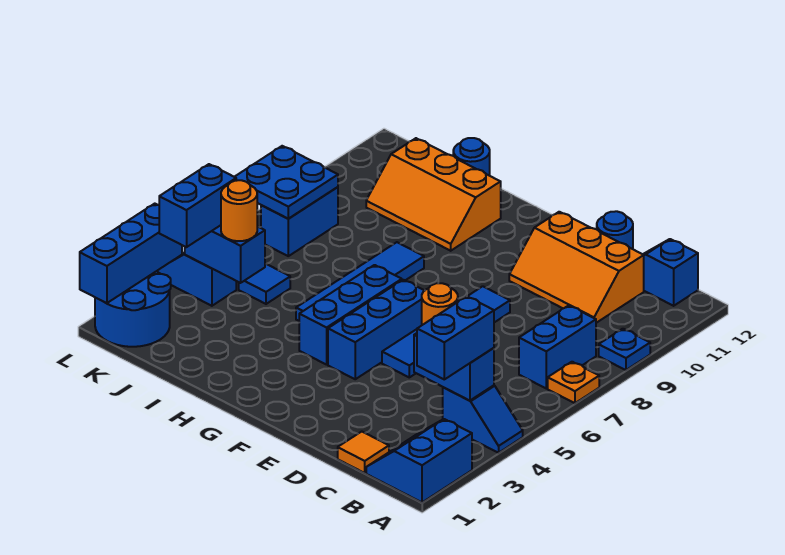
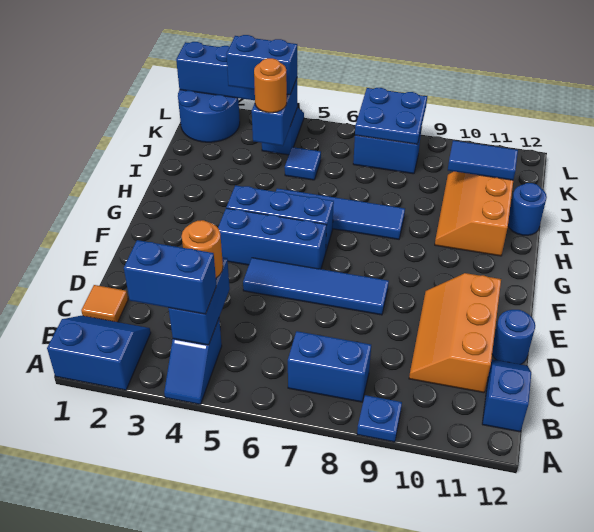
orange 1x1 plate [548,362,599,403] -> none
none -> blue 1x2 tile [448,141,518,180]

